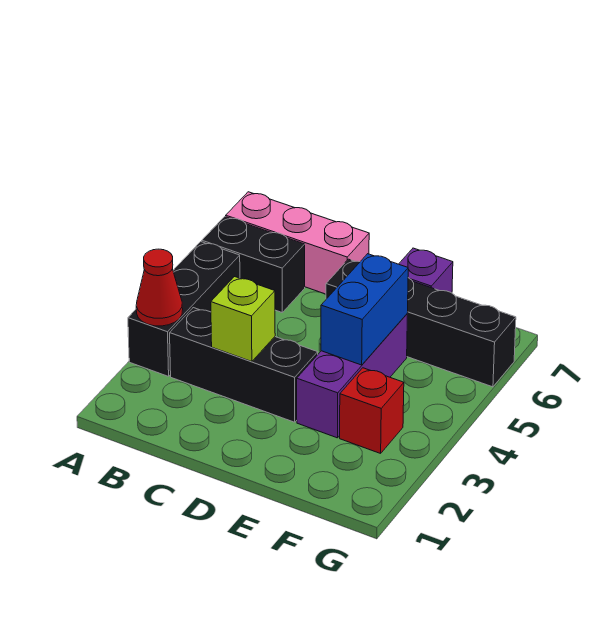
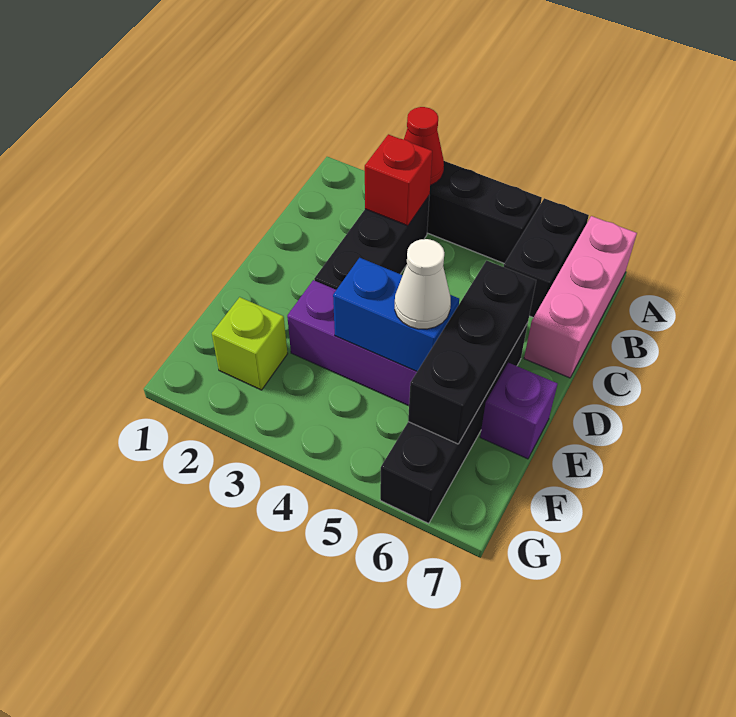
lime 1x1 brick [211,277,275,362] -> lime 1x1 brick moved to [212,297,288,390]
none -> black 1x3 brick [408,261,536,444]
none -> white 1x1 cone [395,239,451,329]
red 1x1 brick [340,368,404,453] -> red 1x1 brick moved to [365,134,432,226]

